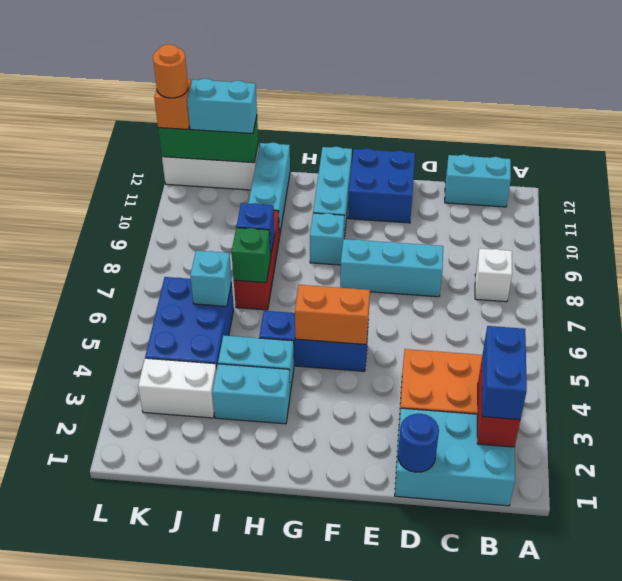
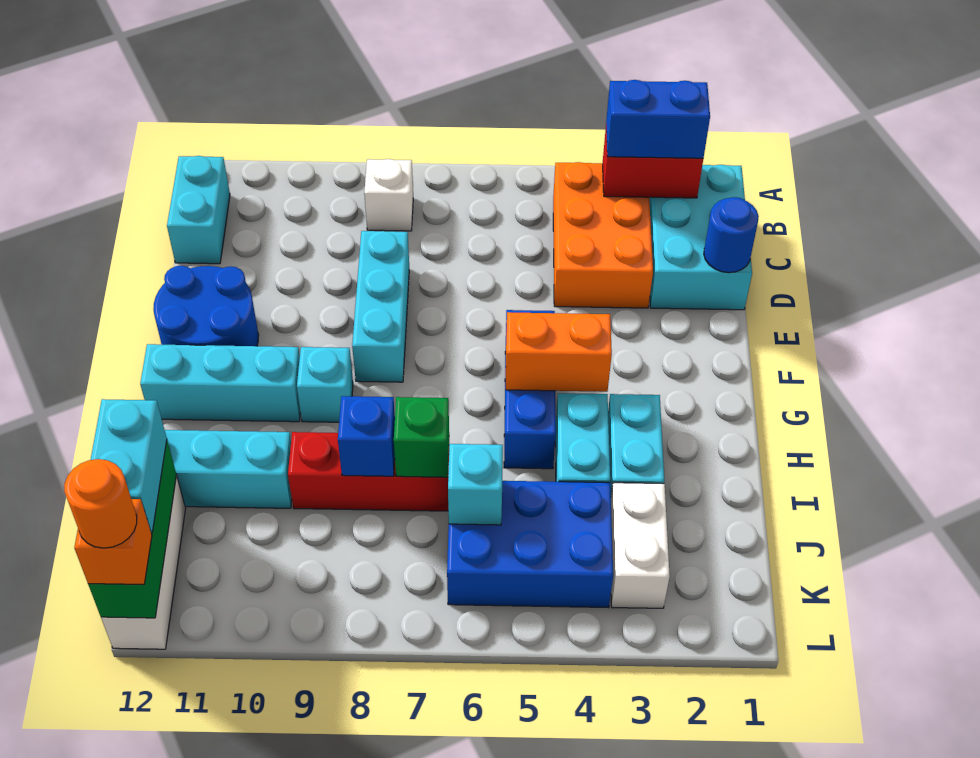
blue 2x2 brick [348,149,415,223] -> blue 2x2 round brick [153,266,259,346]
orange 1x2 brick [295,285,370,344] -> orange 1x2 brick turned to [506,312,612,392]

